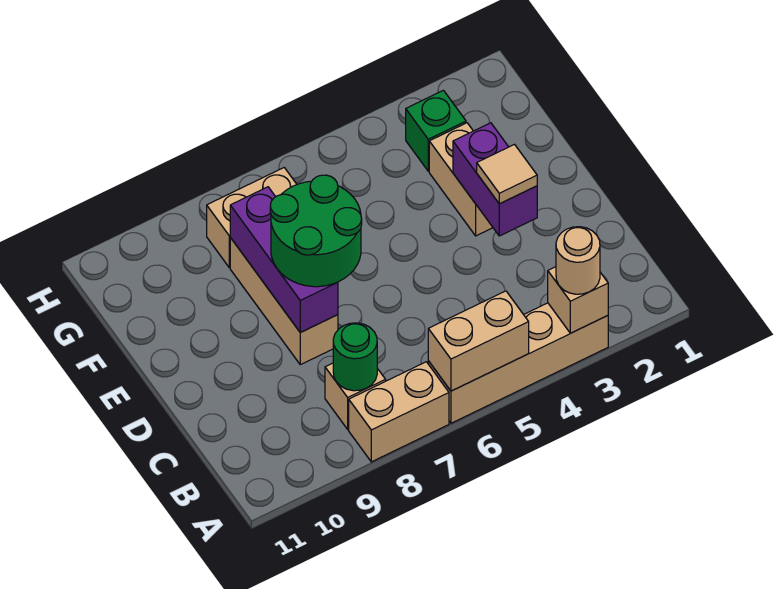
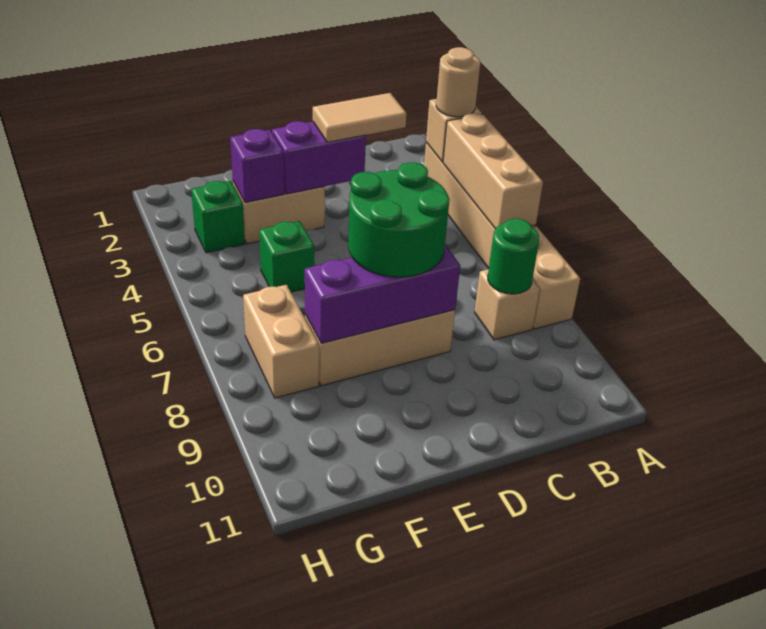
tan 1x2 brick [428,291,529,391] -> tan 1x3 brick [443,113,543,229]
tan 1x1 tile [477,145,537,204] -> tan 1x2 tile [313,93,407,142]
none -> purple 1x1 brick [230,129,284,203]
none -> green 1x1 brick [259,221,314,292]

